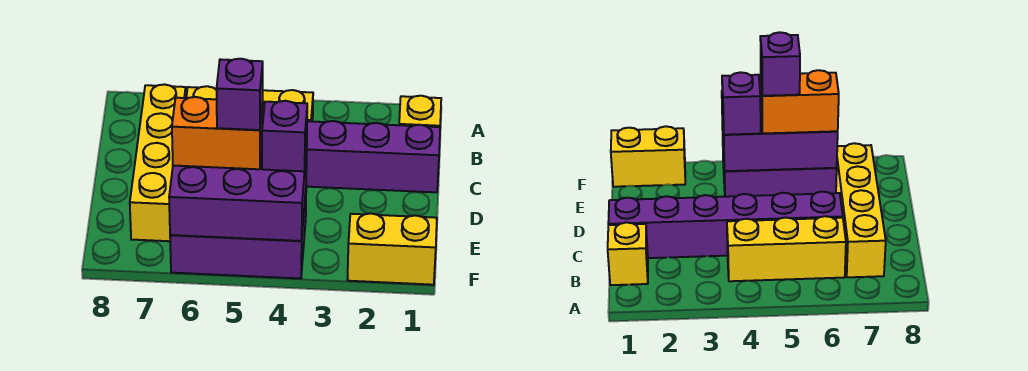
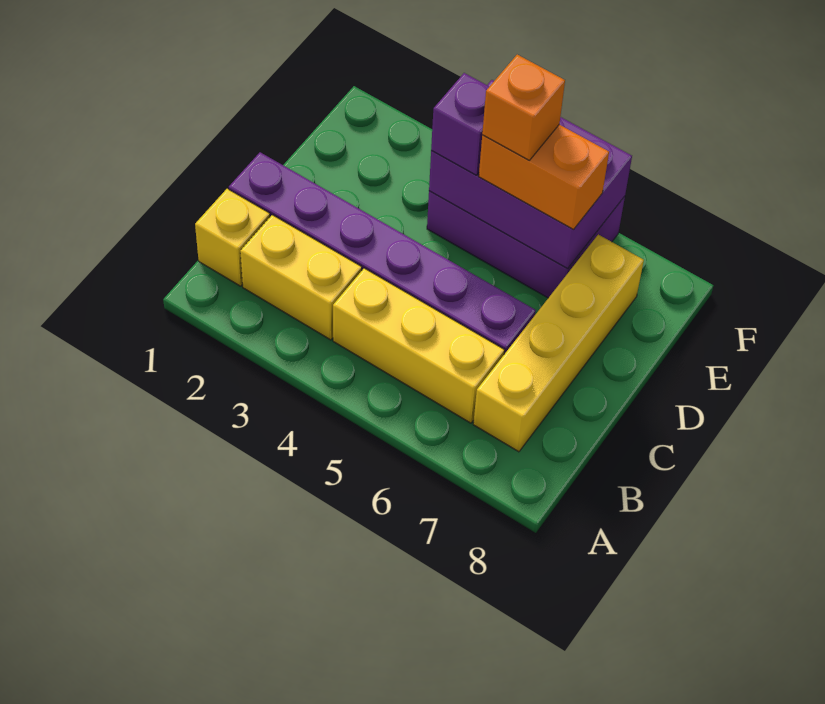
purple 1x1 brick [217,59,263,130] -> orange 1x1 brick [482,55,565,160]
yellow 1x2 brick [347,213,437,285] -> yellow 1x2 brick moved to [240,215,362,340]

